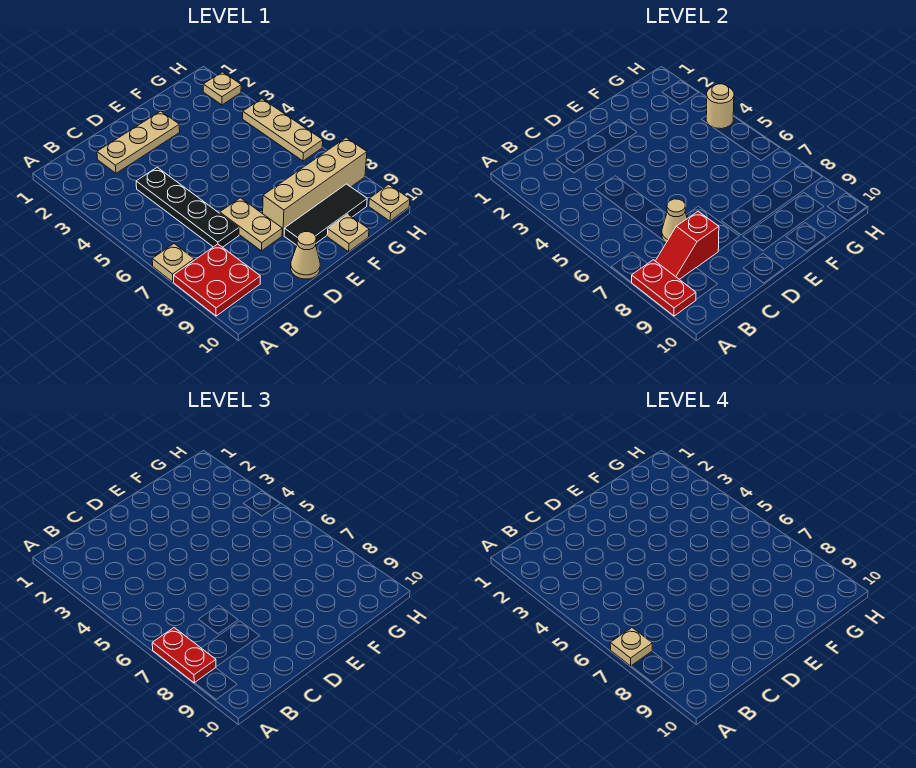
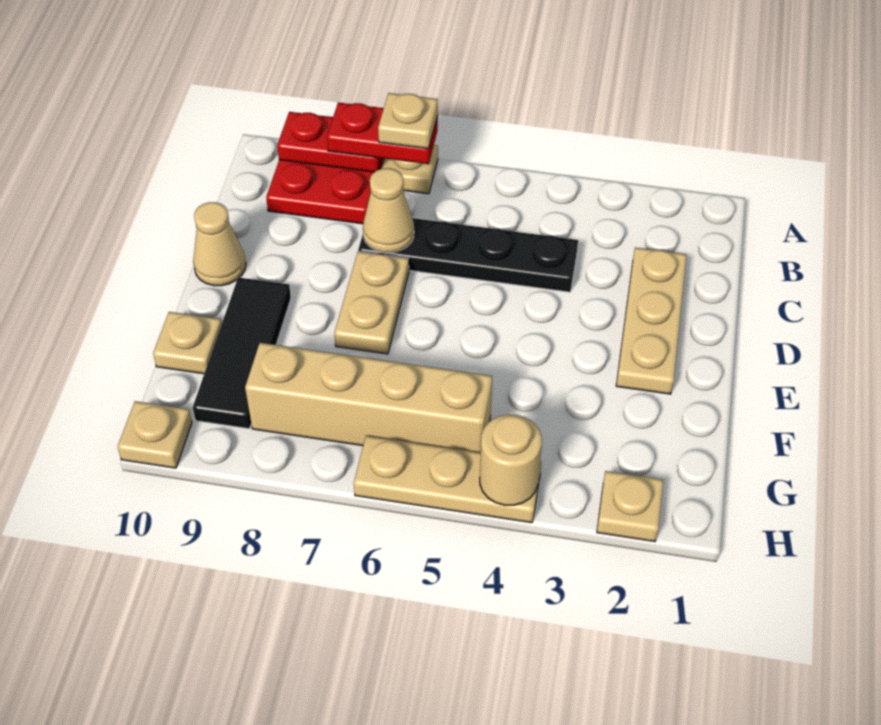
red 1x2 slope [656,211,719,279] -> none
tan 1x2 plate [220,198,282,251] -> tan 1x2 plate turned to [334,252,409,354]
tan 1x4 brick [263,138,367,235] -> tan 1x4 brick turned to [245,343,492,452]

